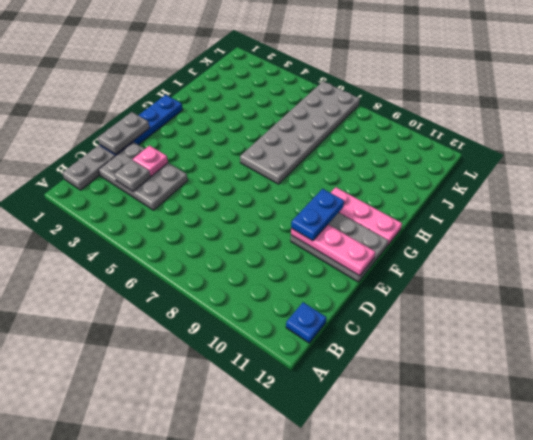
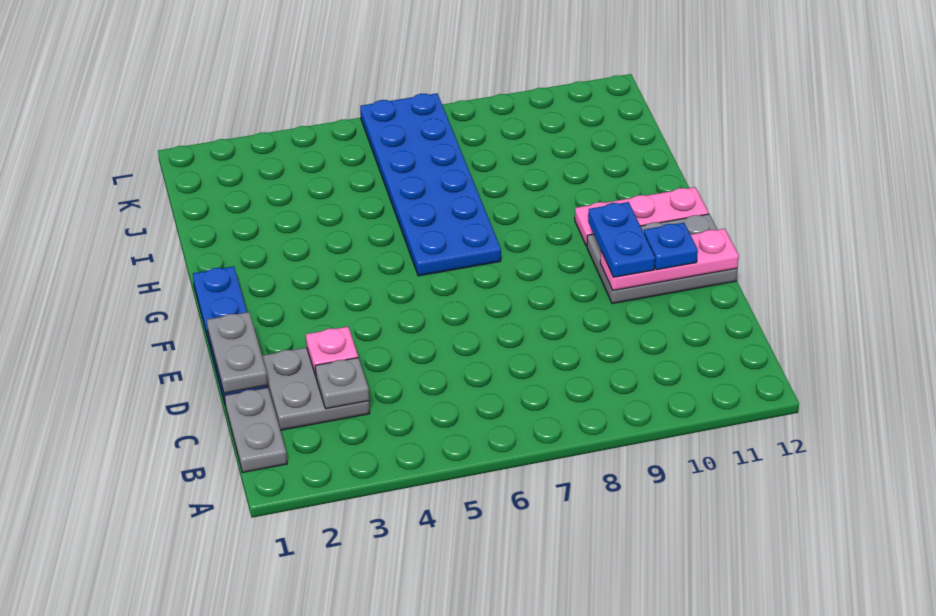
blue 1x1 plate [286,302,326,343] -> blue 1x1 plate moved to [644,223,698,270]
grey 2x3 plate [99,142,188,210] -> grey 2x2 plate [262,347,370,430]
grey 2x6 plate [240,81,360,184] -> blue 2x6 plate [360,93,501,276]

